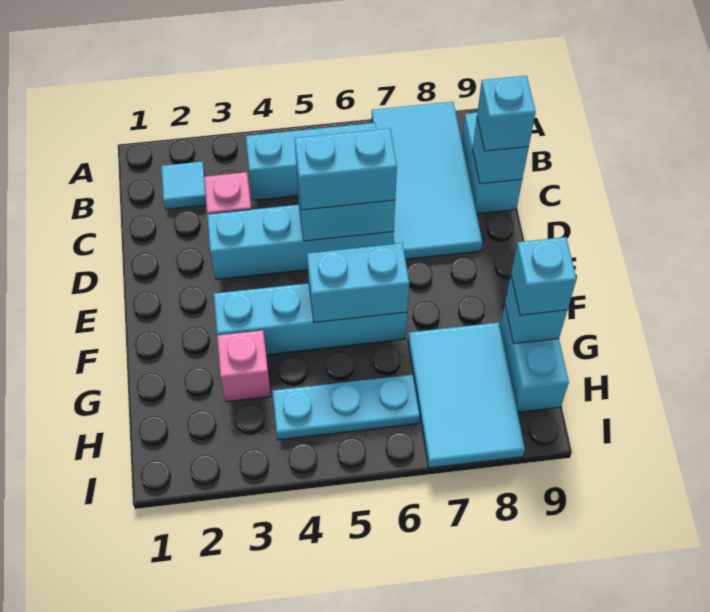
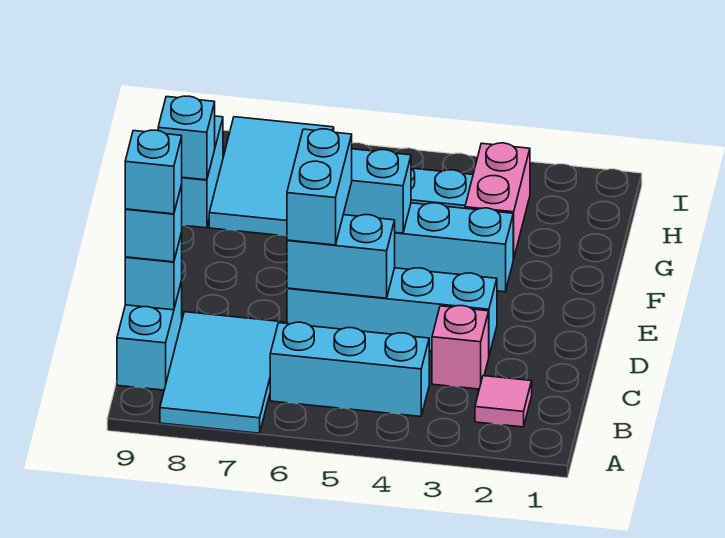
cyan 2x4 tile [371,102,482,259] -> cyan 2x3 tile [160,312,284,433]
cyan 1x1 tile [161,162,206,209] -> pink 1x1 tile [475,376,532,427]
cyan 1x2 brick [294,128,397,210] -> cyan 1x2 brick turned to [287,129,352,245]
pink 1x1 brick [217,330,271,402] -> pink 1x2 brick [465,143,530,259]
cyan 1x1 brick [511,237,577,315] -> cyan 1x1 brick moved to [125,130,182,214]

